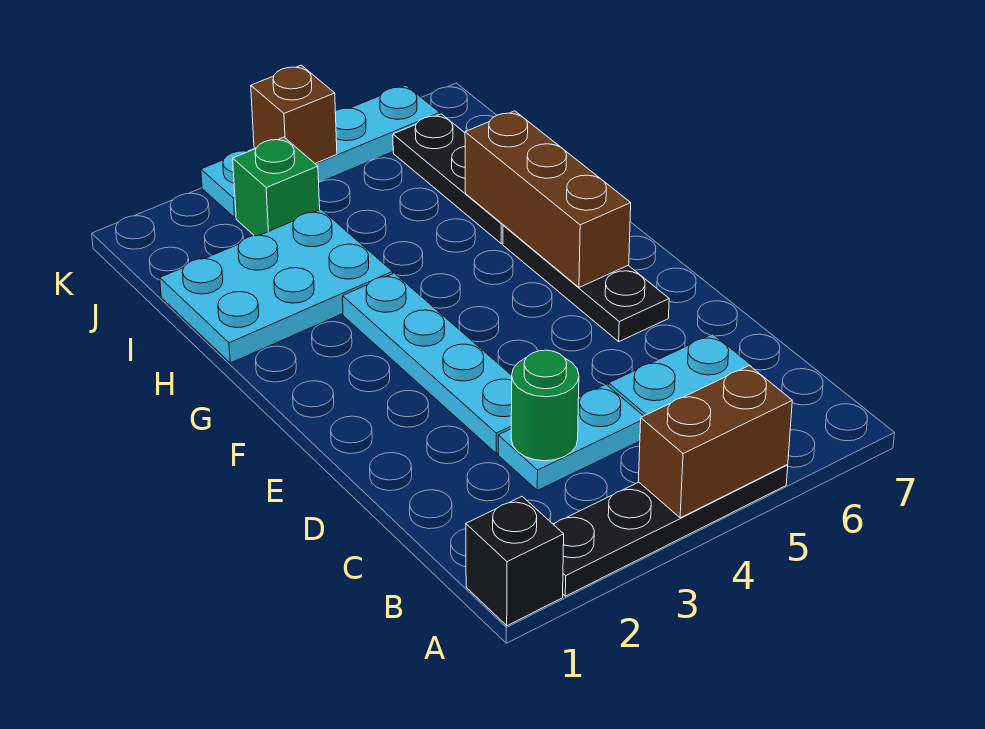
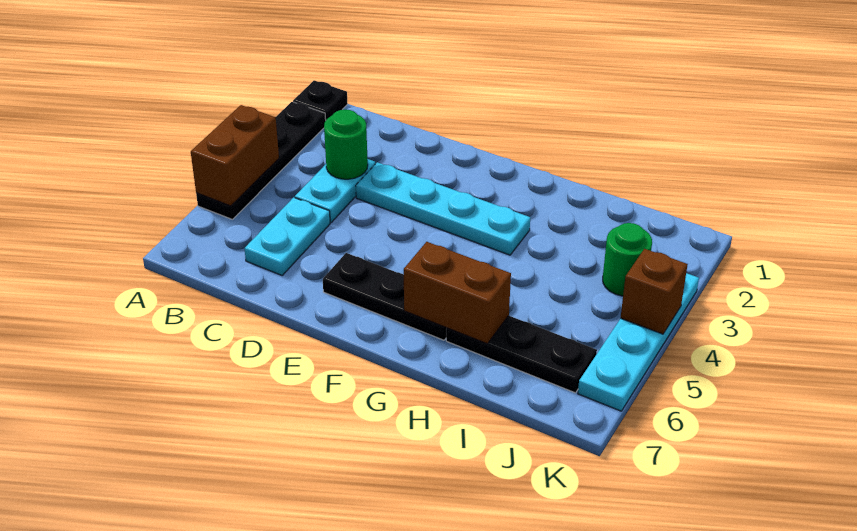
black 1x1 brick [466,497,564,626] -> black 1x1 plate [293,80,348,120]
brown 1x3 brick [465,111,631,287] -> brown 1x2 brick [404,242,511,344]
cyan 2x3 plate [160,209,393,363] -> none
green 1x1 brick [233,137,320,236] -> green 1x1 round brick [603,223,652,296]

